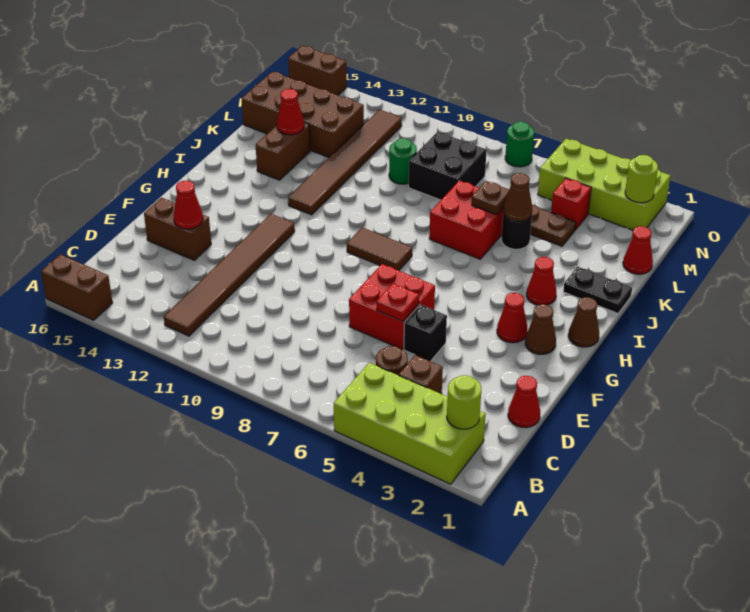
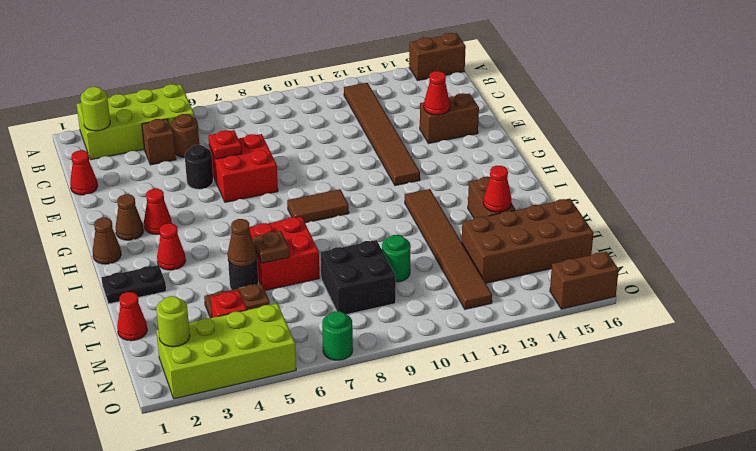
black 1x1 brick [404,304,447,361] -> black 1x1 round brick [185,145,213,189]

